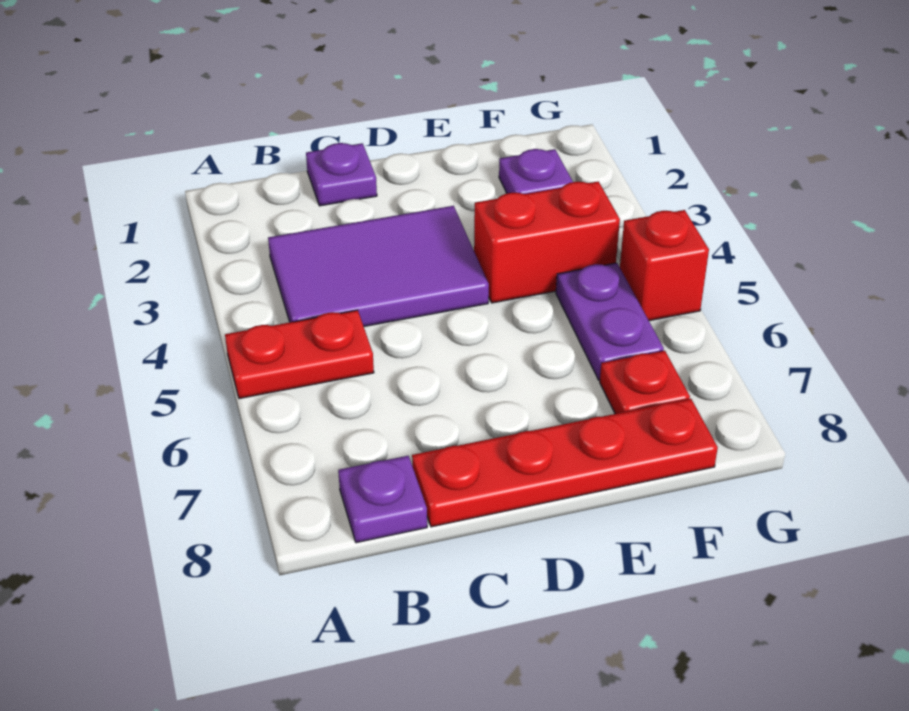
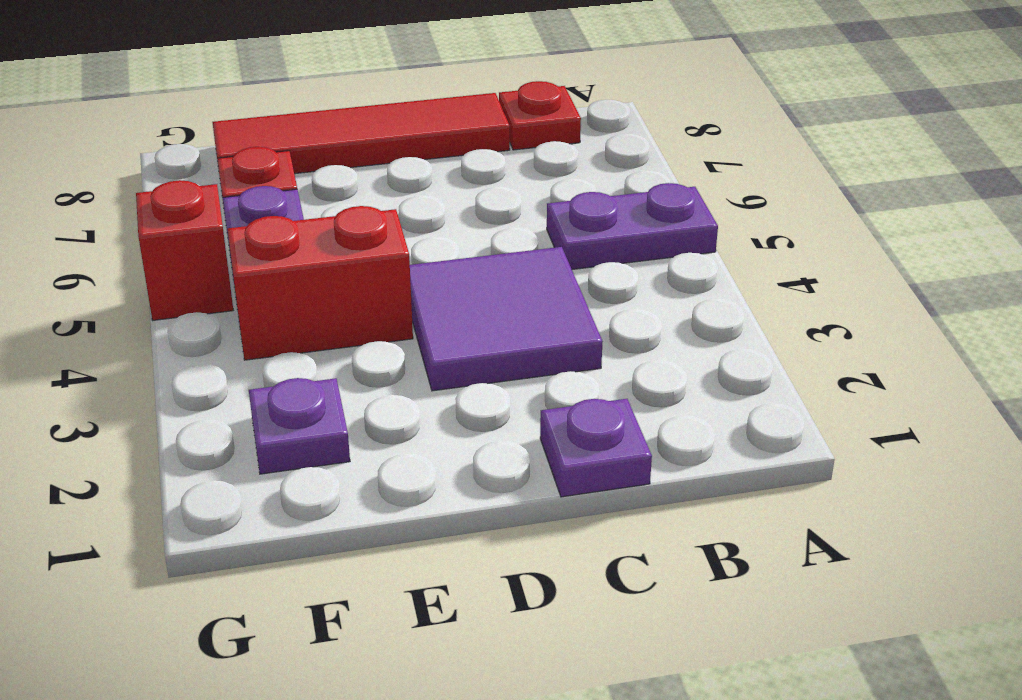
red 1x2 plate [225,310,374,399] -> purple 1x2 plate [547,183,718,269]
purple 2x3 tile [268,206,489,326] -> purple 2x2 tile [410,247,603,391]
purple 1x1 plate [338,456,427,543] -> red 1x1 plate [499,81,581,150]
red 1x4 plate [412,399,718,527] -> red 1x4 tile [212,93,510,174]

